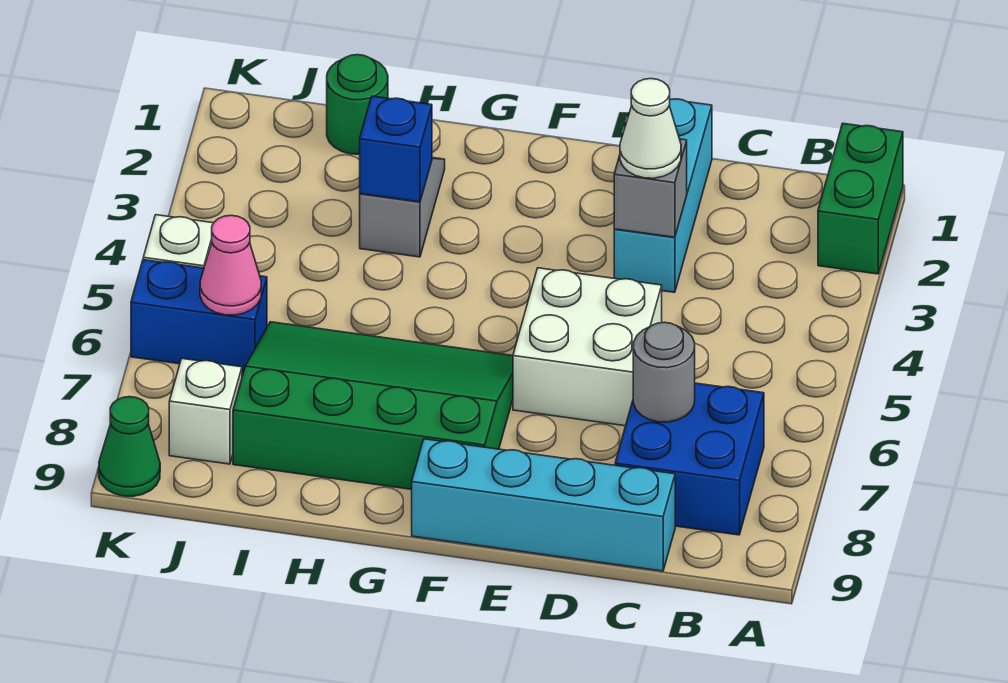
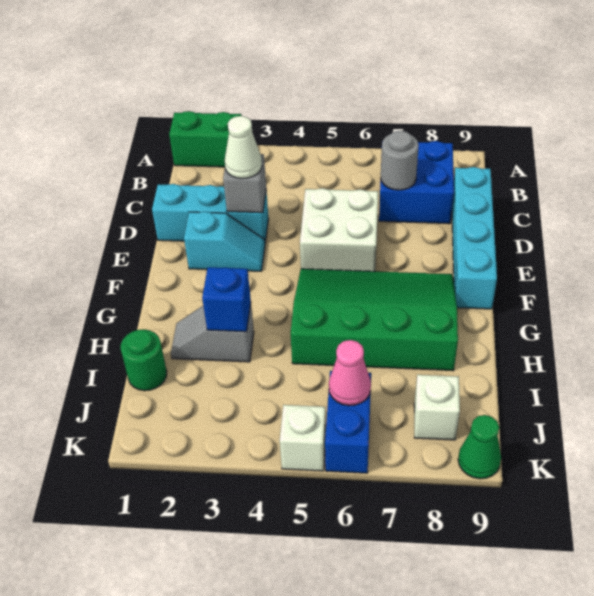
none -> cyan 1x2 slope [184,212,265,271]
green 3x4 slope [233,322,513,489] -> green 3x4 slope turned to [291,269,458,371]

